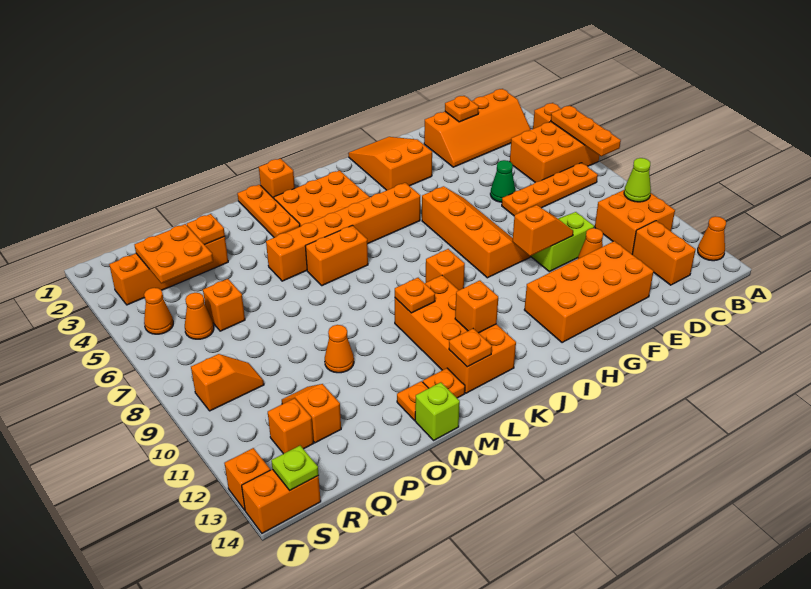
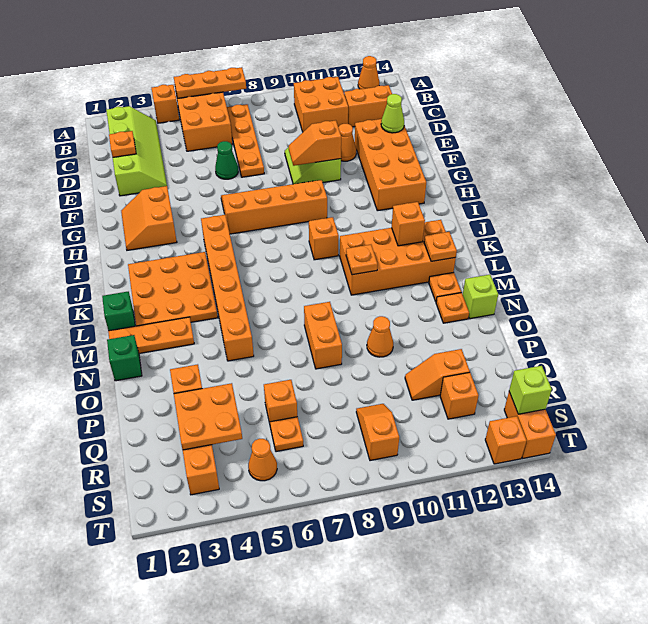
orange 2x4 slope [424,89,531,167] -> lime 2x4 slope [106,106,167,196]
lime 1x1 cone [624,158,651,202] -> lime 1x1 cone moved to [381,94,404,133]
orange 1x2 slope [512,205,573,256] -> orange 1x2 slope turned to [289,120,341,166]
orange 2x3 slope [348,137,432,190] -> orange 2x2 slope [121,186,177,250]
orange 1x1 brick [259,158,295,198] -> green 1x1 brick [102,292,135,331]
orange 1x2 brick [305,225,368,286] -> orange 1x2 brick moved to [304,302,342,369]
none -> green 1x1 brick [107,335,142,381]
orange 1x1 cone [185,293,214,339] -> orange 1x1 plate [270,417,303,452]
lime 1x1 plate [271,446,319,490] -> lime 1x1 brick [509,366,552,414]

